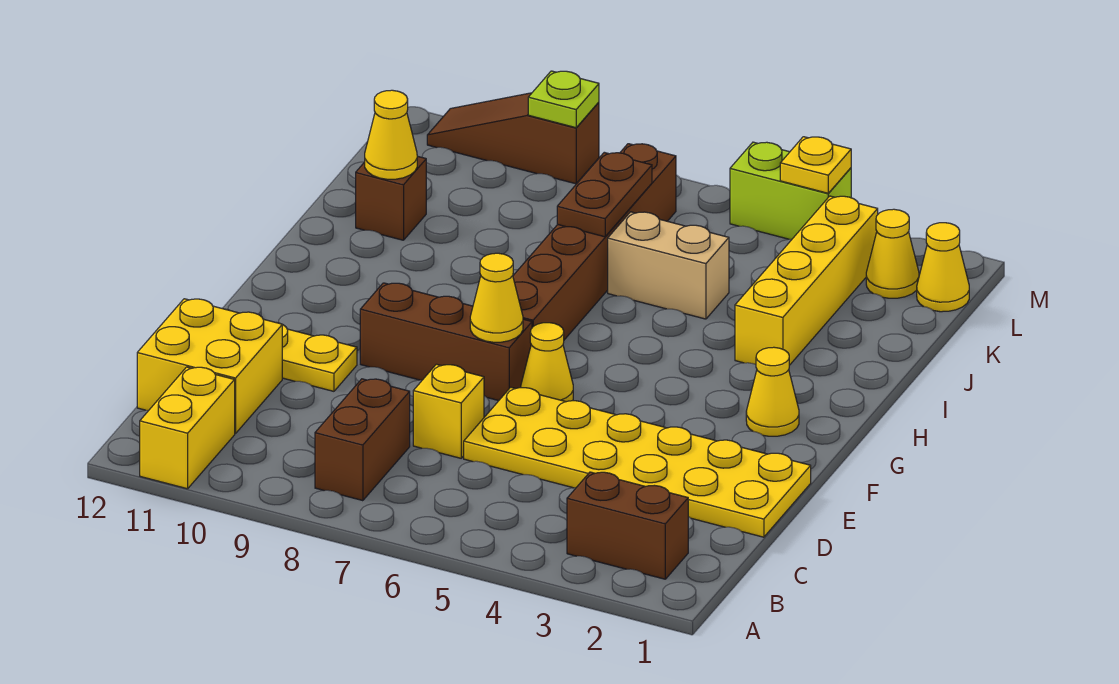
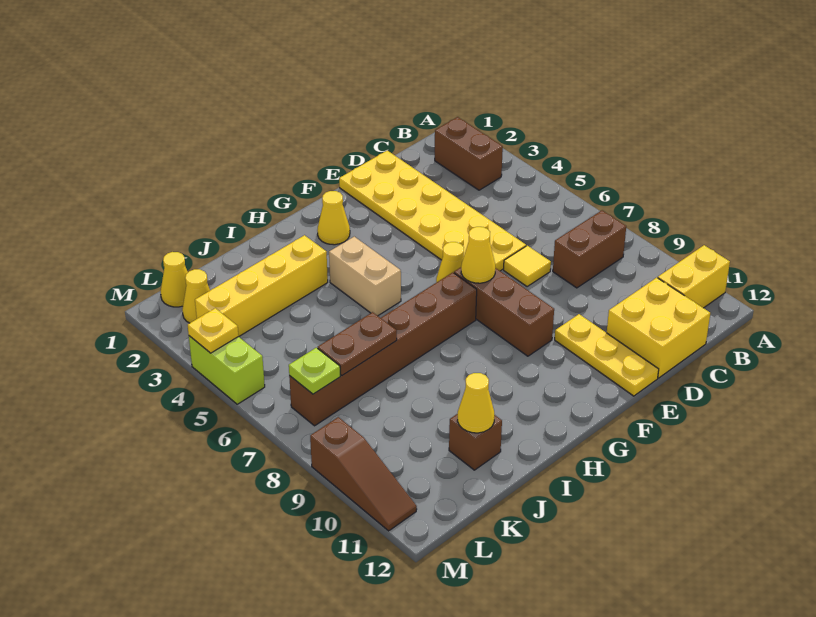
yellow 1x1 brick [413,364,484,458] -> yellow 1x1 tile [504,246,551,287]
tan 1x2 brick [608,212,729,319] -> tan 1x2 brick moved to [329,237,401,316]
lime 1x1 plate [528,71,599,128] -> lime 1x1 plate moved to [289,348,340,394]

